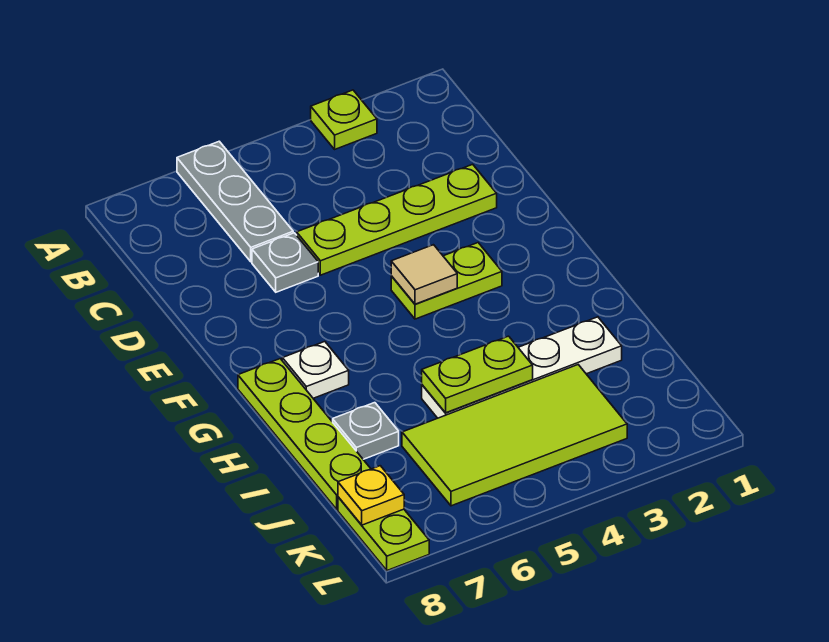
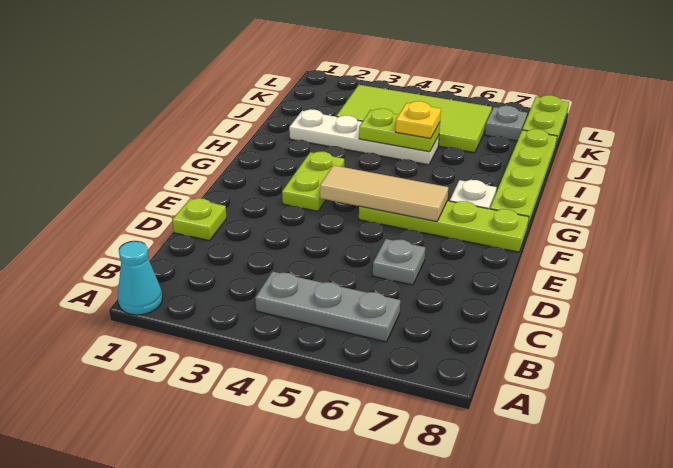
none -> cyan 1x1 cone [118,241,162,315]
lime 1x1 plate [311,90,377,149] -> lime 1x1 plate moved to [172,198,227,241]
grey 1x3 plate [177,141,293,262] -> grey 1x3 plate turned to [255,272,400,342]
lime 1x4 plate [297,164,497,275] -> lime 1x4 plate moved to [359,201,529,252]
lime 1x2 plate [391,243,502,319] -> lime 1x2 plate turned to [282,152,344,211]
tan 1x1 tile [391,245,457,304] -> tan 1x3 tile [320,165,448,222]
grey 1x1 plate [333,403,399,459] -> grey 1x1 plate moved to [485,106,527,141]
yellow 1x1 plate [338,466,404,525] -> yellow 1x1 plate moved to [396,101,441,138]

